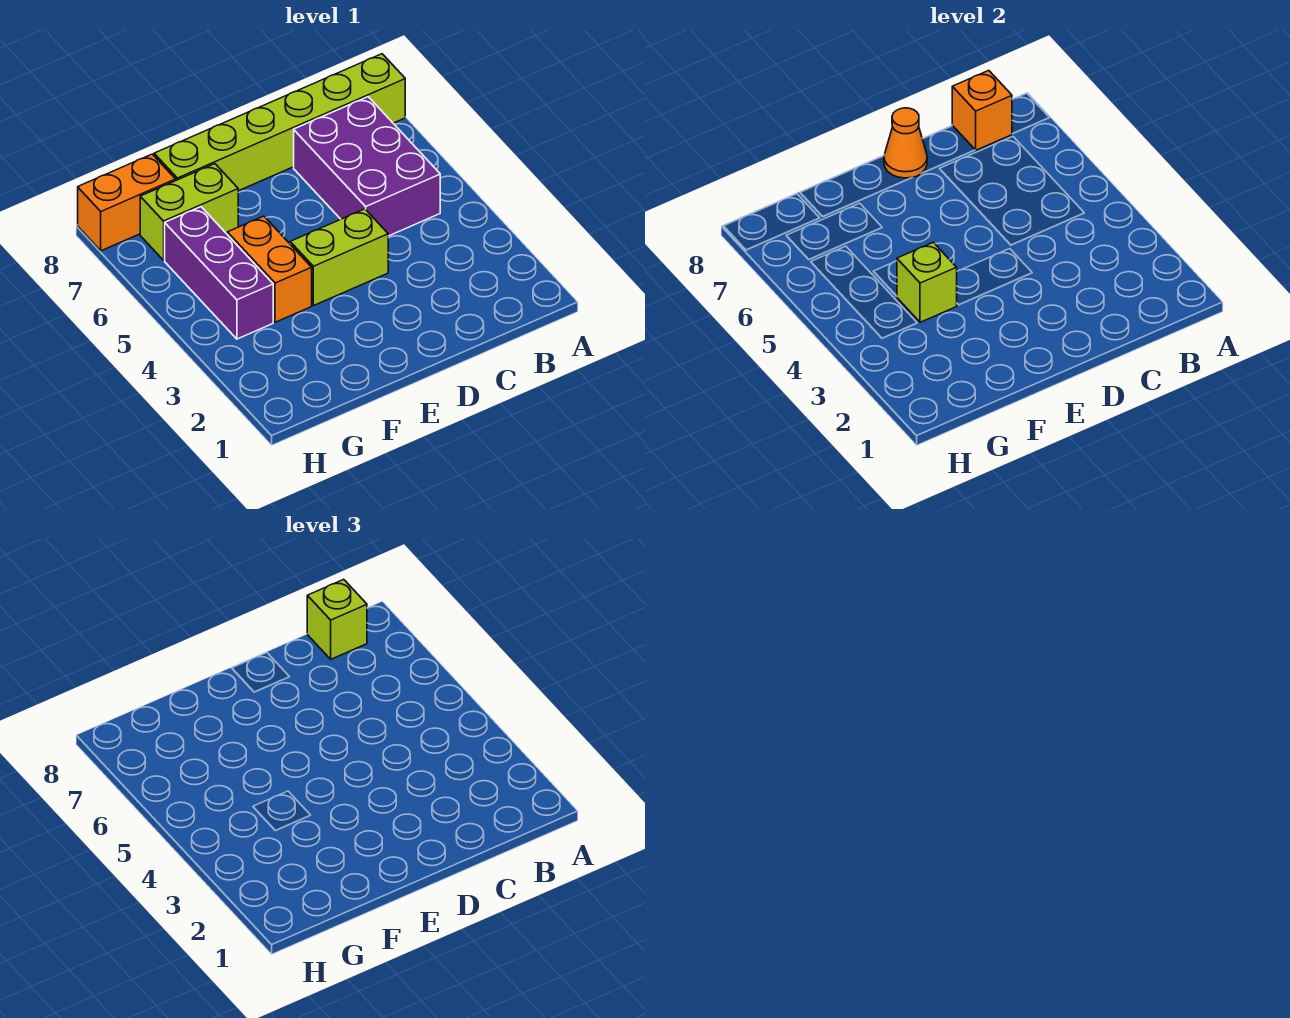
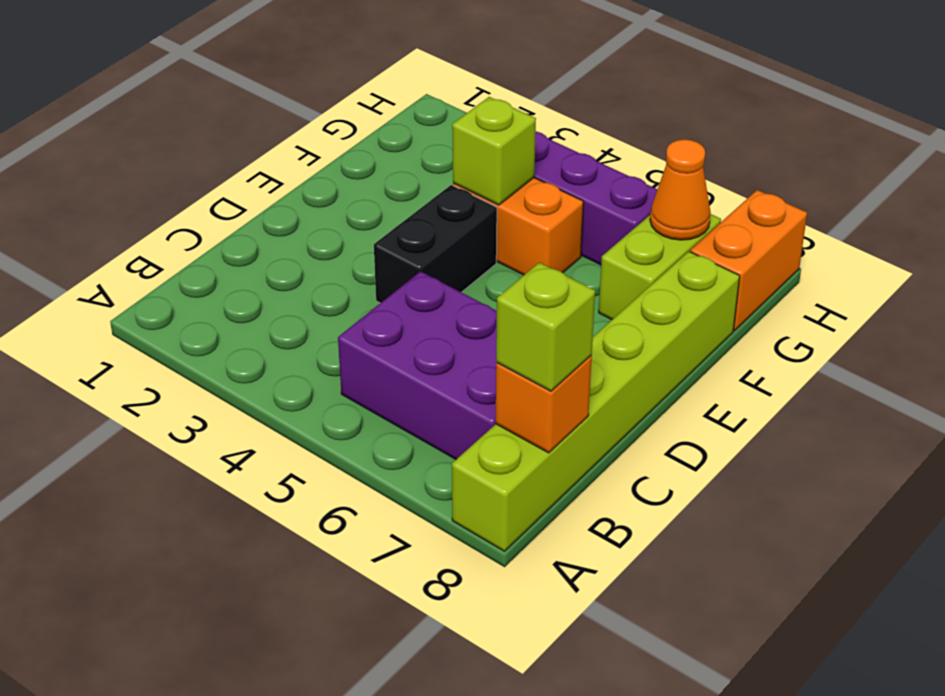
lime 1x2 brick [290,209,388,306] -> black 1x2 brick [374,185,497,303]
orange 1x1 cone [884,108,927,178] -> orange 1x1 cone moved to [650,139,711,240]

